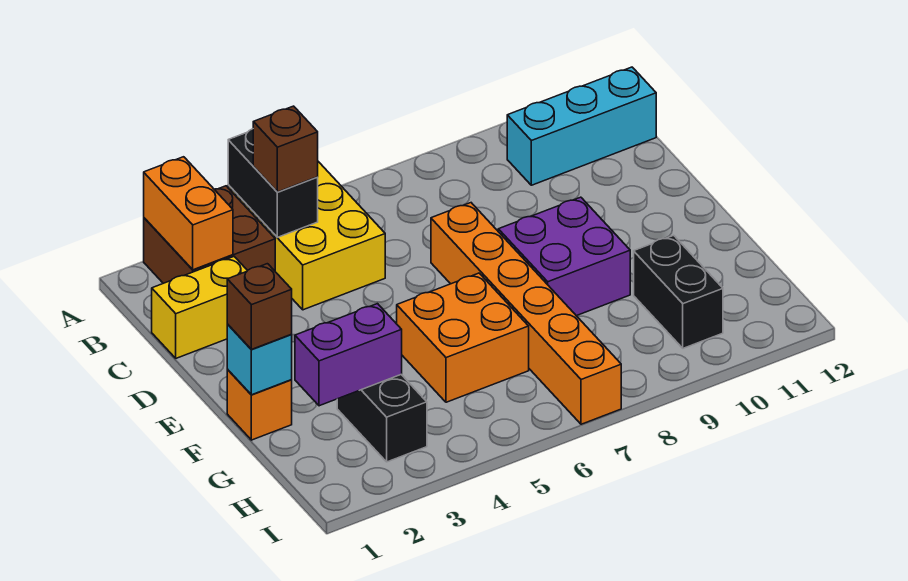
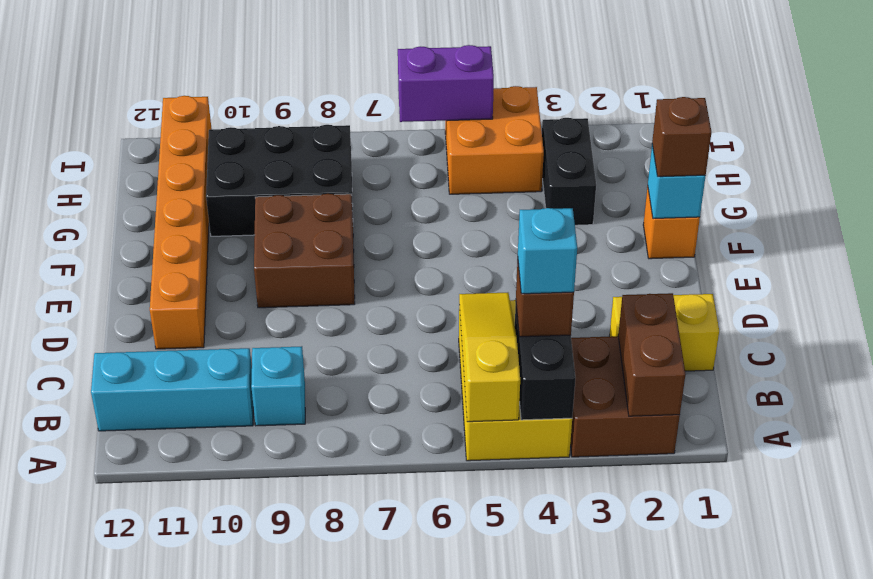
orange 1x2 brick [144,157,233,270] -> brown 1x2 brick [618,293,686,416]
none -> yellow 1x3 slope [459,293,520,422]
none -> cyan 1x1 brick [518,208,577,294]
none -> cyan 1x1 brick [251,346,305,426]
orange 1x6 brick [431,203,621,424] -> orange 1x6 brick moved to [150,96,212,349]
purple 2x2 brick [498,197,630,316] -> brown 2x2 brick [254,194,355,308]
orange 2x2 brick [397,273,529,402] -> orange 2x2 brick moved to [445,86,544,194]
purple 1x2 brick [295,304,402,406] -> purple 1x2 brick moved to [398,45,494,122]
black 1x2 brick [634,235,723,348] -> black 2x3 brick [206,125,353,236]

